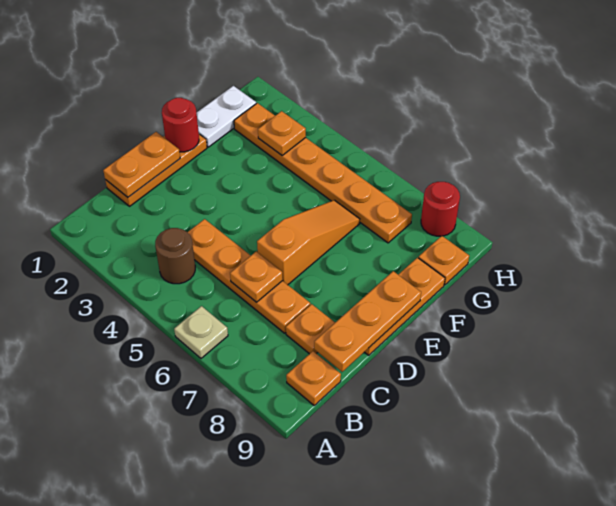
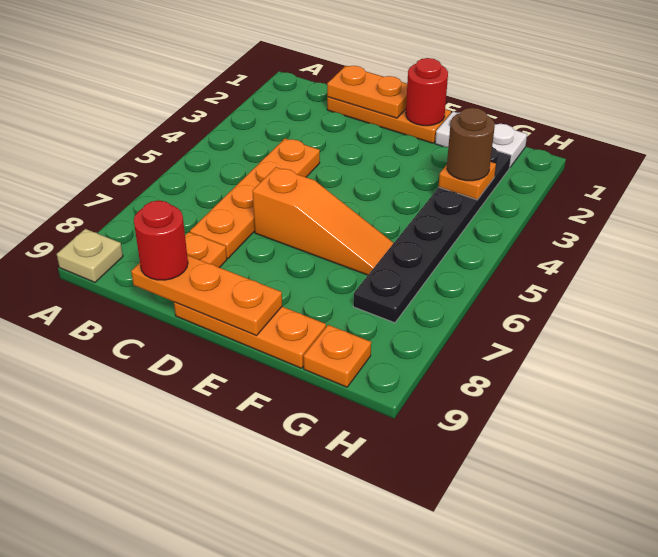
tan 1x1 plate [174,306,228,358] -> tan 1x1 plate moved to [57,229,123,282]
brown 1x1 round brick [155,228,195,284] -> brown 1x1 round brick moved to [447,108,495,181]
orange 1x1 plate [286,351,341,405] -> none
orange 1x1 plate [230,252,283,302] -> none
orange 1x6 plate [234,103,412,243] -> black 1x6 plate [353,147,511,323]
red 1x1 round brick [421,182,460,236] -> red 1x1 round brick moved to [134,201,188,280]

